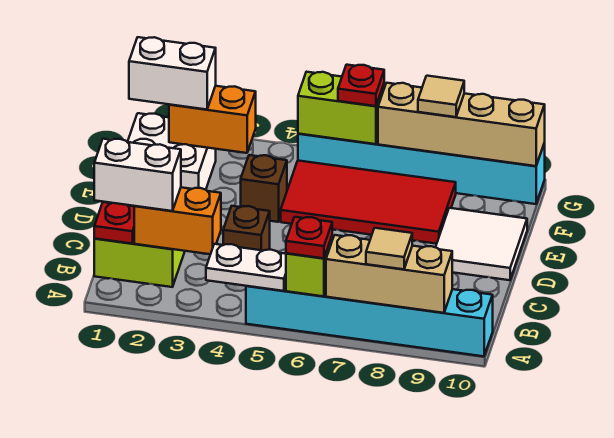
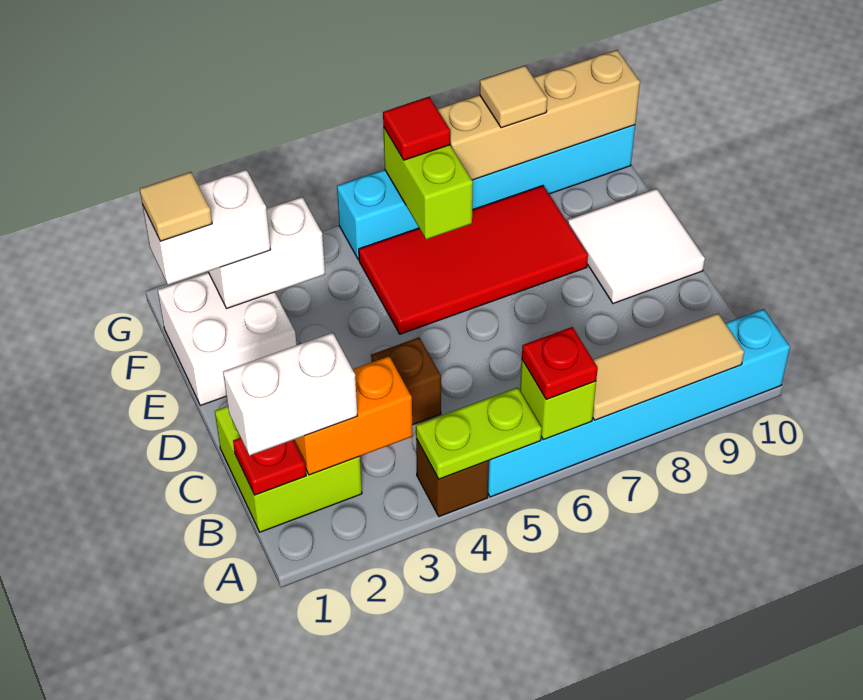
white 1x2 plate [206,244,286,291] -> lime 1x2 plate [416,387,542,479]
tan 1x3 brick [326,235,452,313] -> tan 1x3 tile [593,313,744,420]
tan 1x1 tile [366,228,412,269] -> tan 1x1 tile moved to [140,172,212,241]
brown 1x1 brick [241,155,287,222] -> brown 1x1 brick moved to [416,439,489,517]
orange 1x2 brick [169,86,256,153] -> white 1x2 brick [208,197,325,308]
lime 1x2 brick [298,72,384,144] -> lime 1x2 brick turned to [383,127,473,240]
red 1x1 plate [338,65,384,106] -> red 1x1 tile [383,97,450,160]

